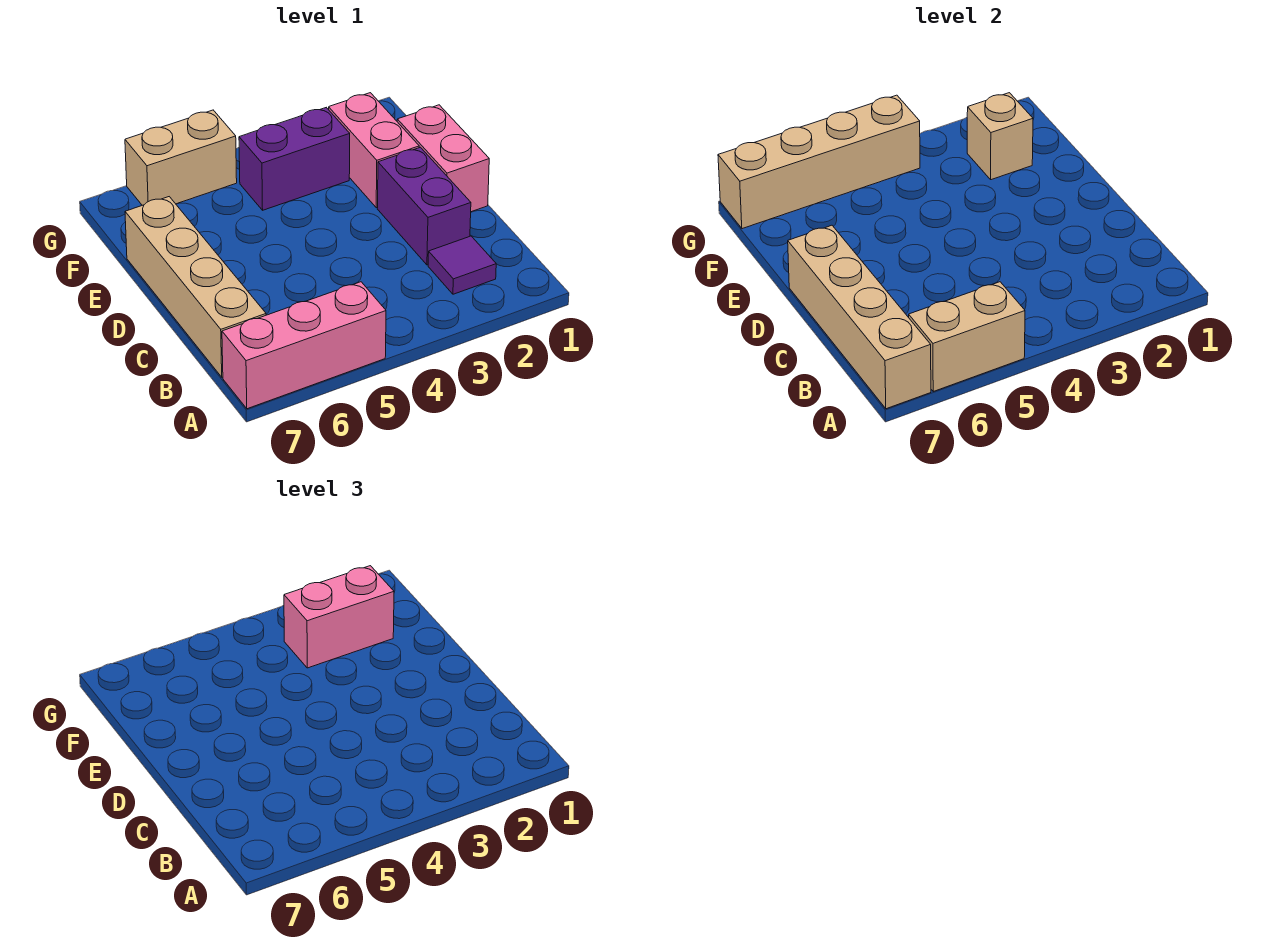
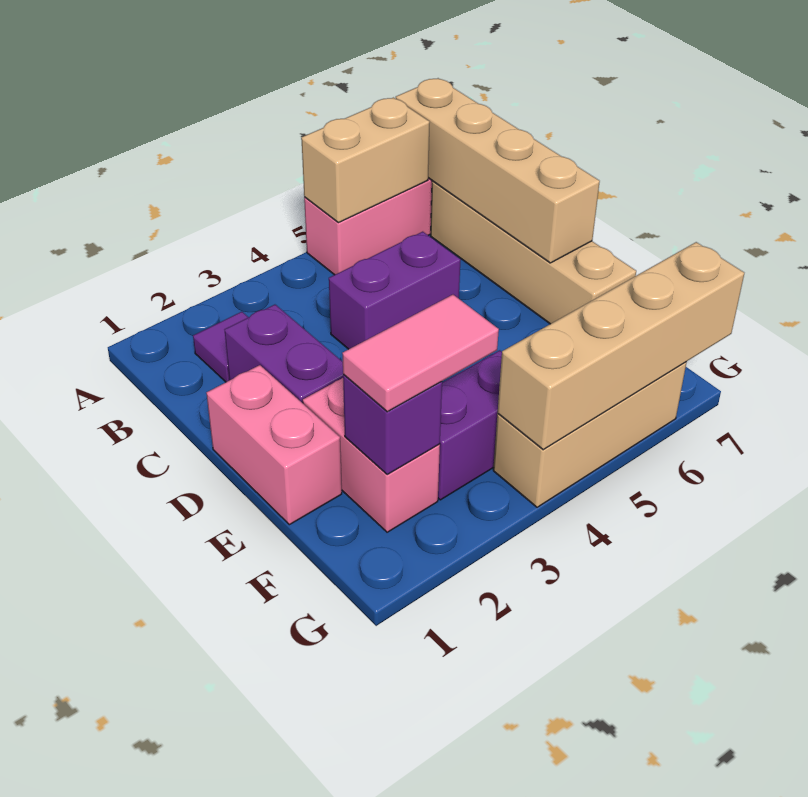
none -> purple 1x2 brick [329,232,461,349]
tan 1x1 brick [967,93,1033,180] -> purple 1x1 brick [343,374,442,474]
pink 1x2 brick [284,566,394,668] -> pink 1x2 tile [342,295,499,412]
tan 1x2 brick [125,110,237,205] -> tan 1x3 brick [493,362,687,507]

